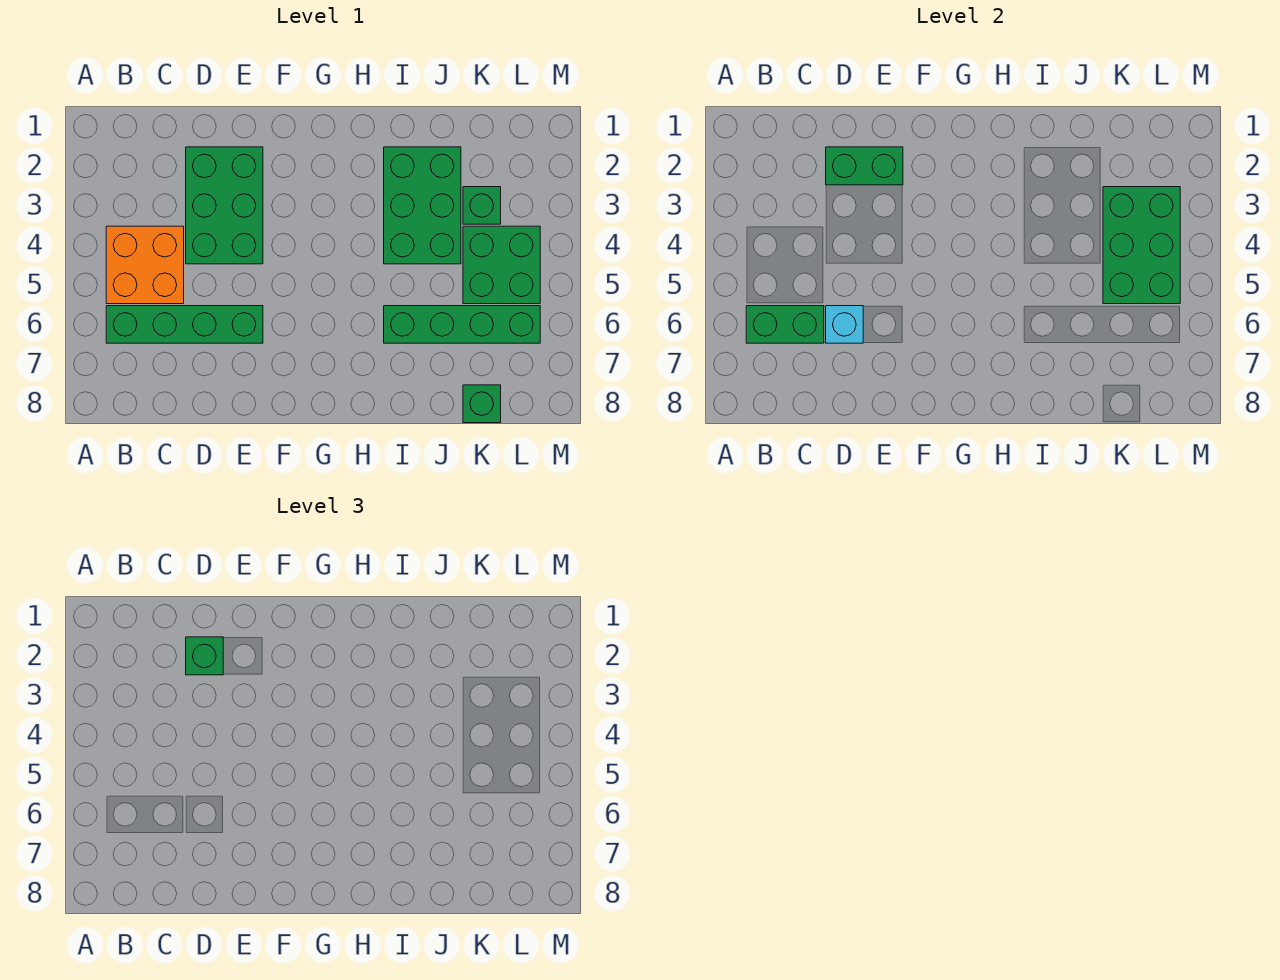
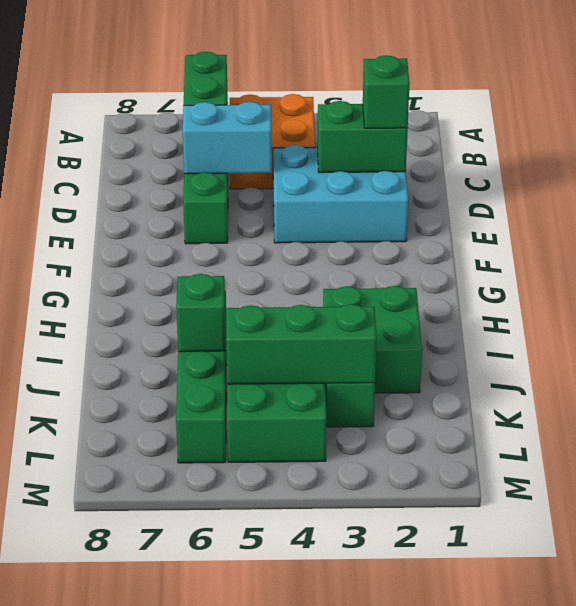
green 2x3 brick [186,147,263,264] -> cyan 2x3 brick [273,145,408,243]
green 1x2 brick [826,147,903,185] -> green 1x2 brick turned to [317,101,408,173]
cyan 1x1 brick [826,306,863,343] -> cyan 1x2 brick [183,102,272,174]
green 2x3 brick [384,147,461,264] -> green 2x2 brick [323,286,422,393]
green 2x3 brick [1103,187,1180,304] -> green 1x3 brick [226,304,377,384]
green 1x1 brick [463,385,501,423] -> green 1x1 brick moved to [176,274,225,352]

